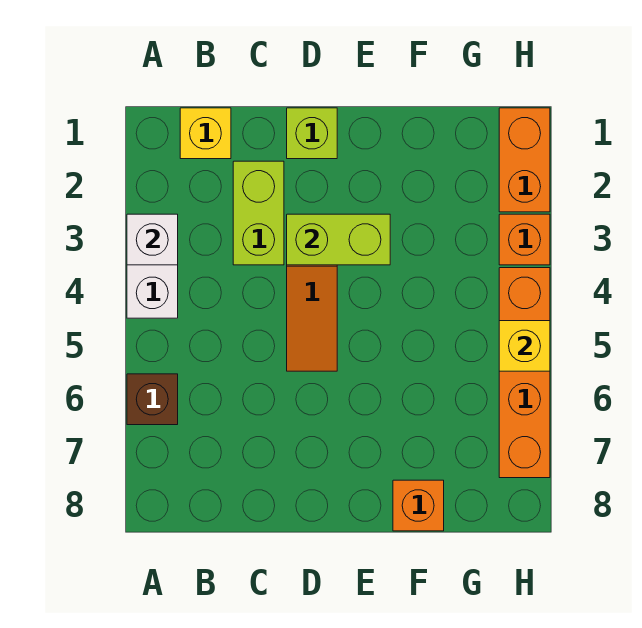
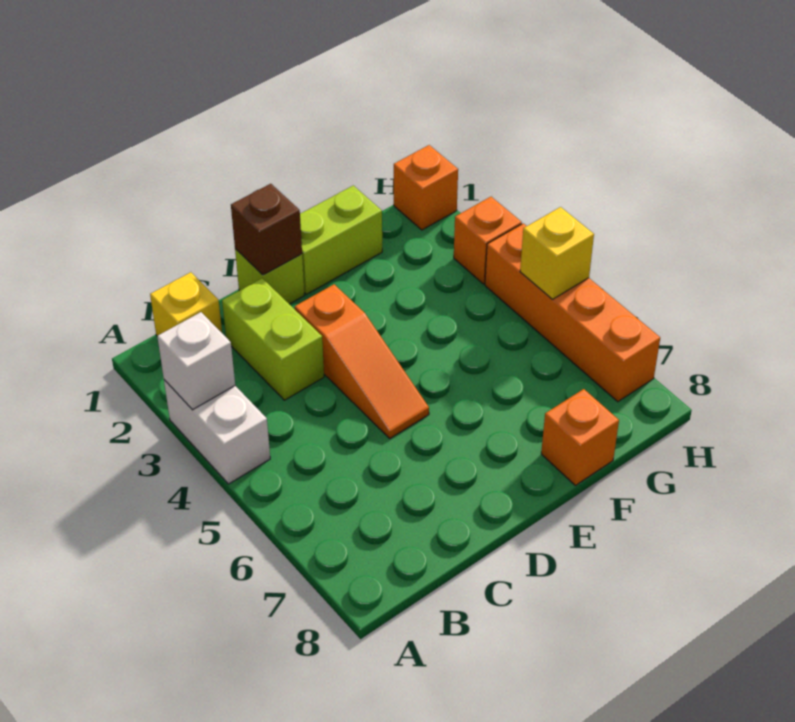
brown 1x1 brick [127,374,178,425] -> brown 1x1 brick moved to [231,184,302,275]
lime 1x2 brick [287,214,390,265] -> lime 1x2 brick moved to [300,185,382,294]
orange 1x2 brick [499,108,550,212] -> orange 1x1 brick [394,145,458,230]

